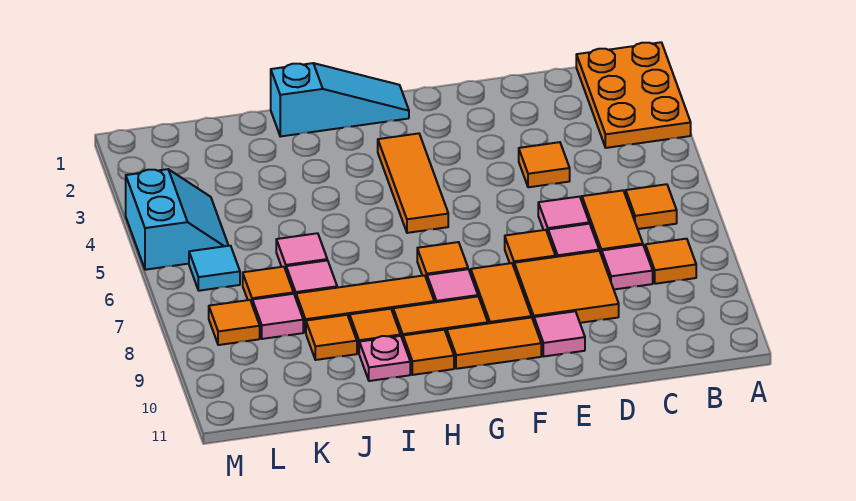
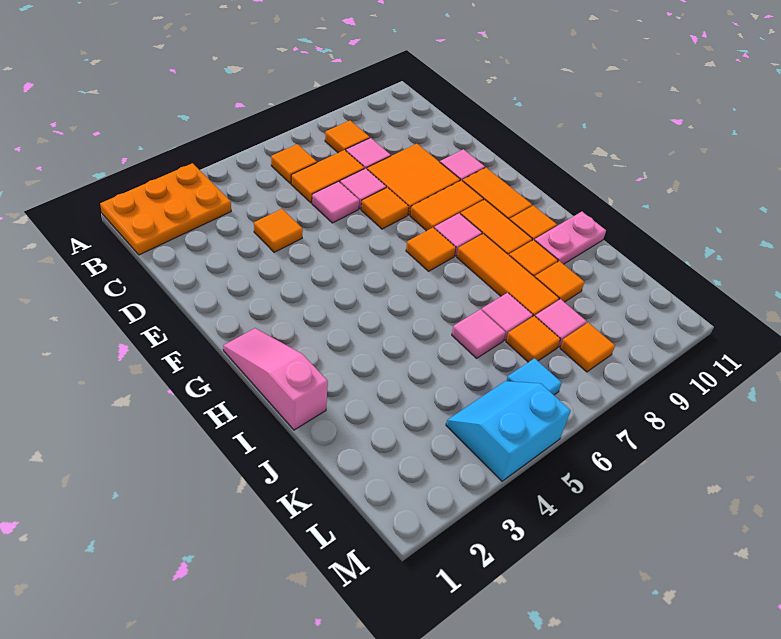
cyan 1x3 slope [271,63,409,136] -> pink 1x3 slope [223,328,328,430]
orange 1x3 tile [378,133,448,233] -> none
pink 1x1 plate [359,336,410,381] -> pink 1x2 plate [535,212,606,264]

